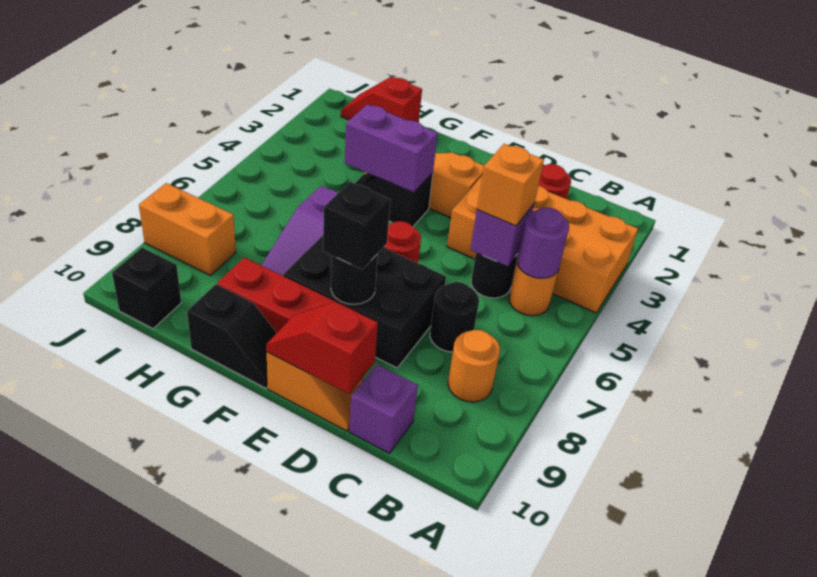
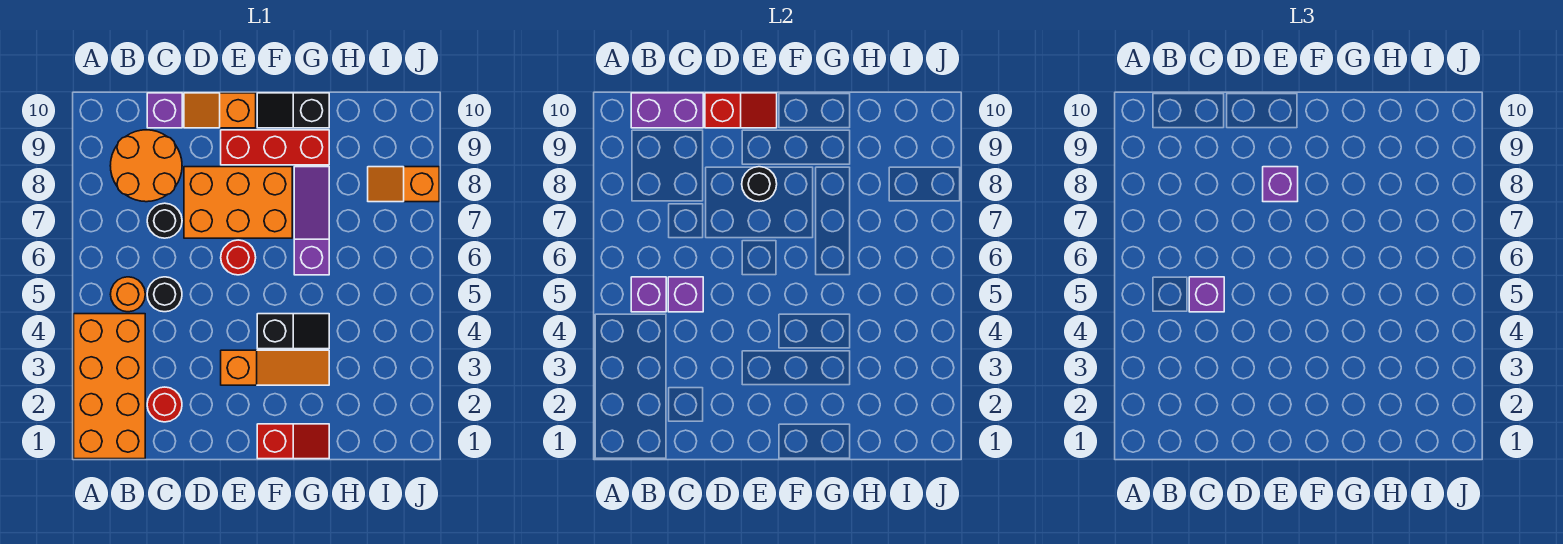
orange 2x4 brick [447,176,638,313] -> orange 2x4 brick turned to [74,314,145,459]
purple 1x1 round brick [517,207,569,278] -> purple 1x1 brick [631,277,666,312]
orange 1x1 round brick [448,330,500,402] -> orange 2x2 round brick [110,130,182,202]
orange 1x1 brick [477,144,544,226] -> purple 1x1 brick [1189,277,1224,312]
black 2x3 brick [283,235,446,368] -> orange 2x3 brick [184,167,292,238]
black 1x1 brick [323,182,390,270] -> purple 1x1 brick [1263,167,1298,202]
purple 1x2 brick [345,104,438,193] -> purple 1x2 brick moved to [631,93,703,128]
red 1x2 slope [341,77,422,122] -> red 1x2 slope moved to [257,424,329,459]
orange 1x2 brick [139,183,236,275] -> orange 1x2 slope [368,167,439,202]
black 1x1 brick [112,248,181,329] -> none

